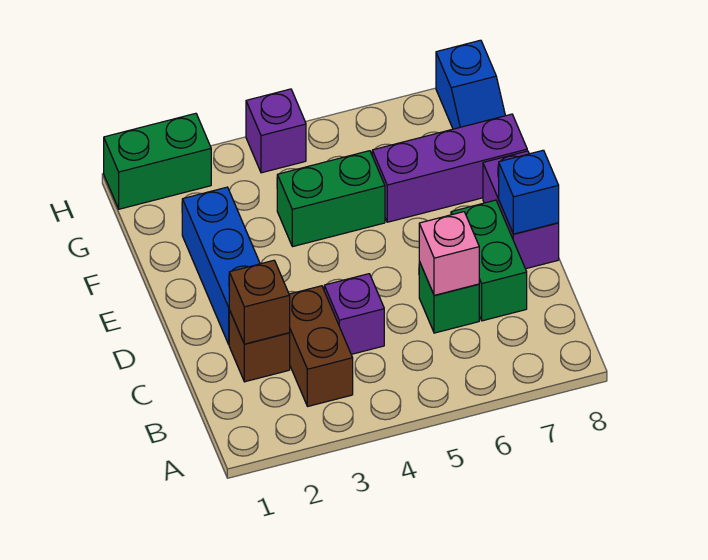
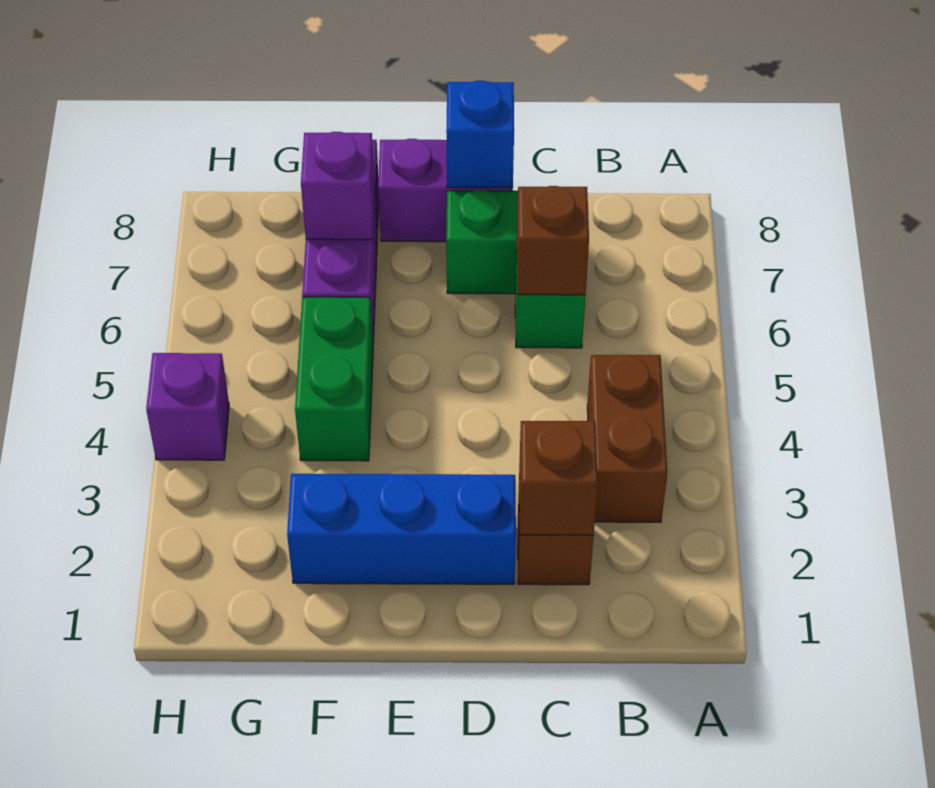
brown 1x2 brick [289,286,353,406] -> brown 1x2 brick turned to [587,355,667,522]
purple 1x1 brick [324,274,384,354] -> purple 1x1 brick moved to [301,132,375,240]
pink 1x1 brick [419,212,479,296] -> brown 1x1 brick [517,186,589,295]
blue 1x2 slope [436,40,505,129] -> none
green 1x2 brick [104,113,211,209] -> none

